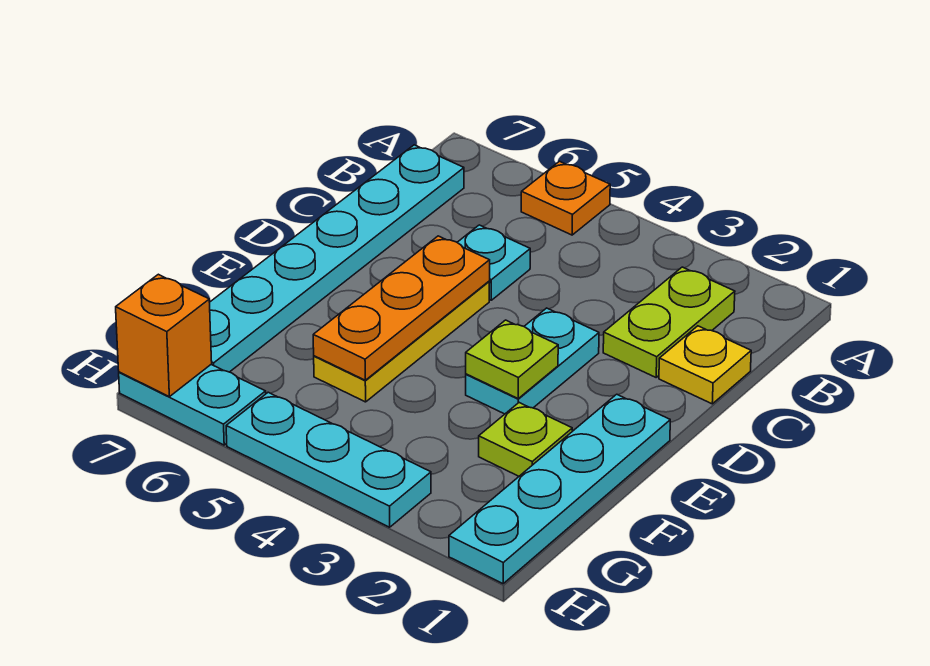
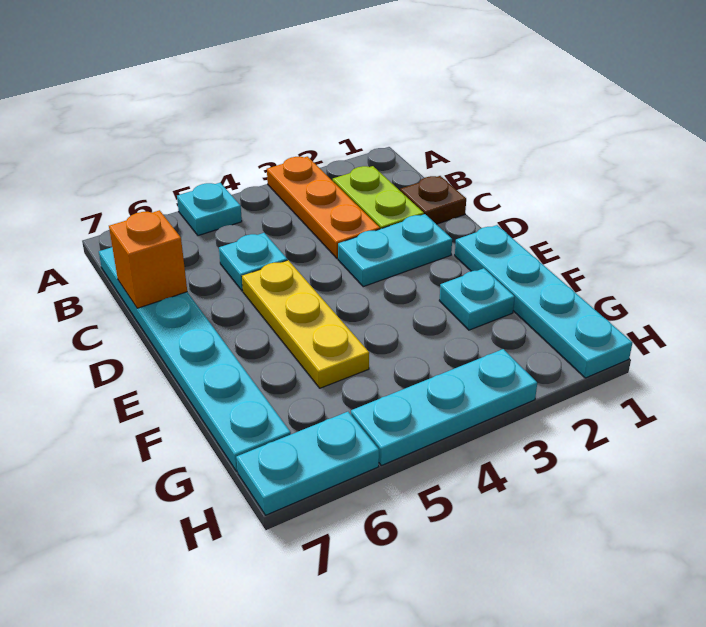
orange 1x1 plate [521,161,610,235] -> cyan 1x1 plate [177,183,242,236]
yellow 1x1 plate [659,326,751,404] -> brown 1x1 plate [400,176,466,224]
cyan 1x2 plate [466,308,599,414] -> cyan 1x2 plate turned to [338,214,452,287]
orange 1x3 plate [313,236,490,380] -> orange 1x3 plate moved to [267,156,380,258]
lime 1x1 plate [466,320,558,398] -> none
lime 1x1 plate [479,403,572,476] -> cyan 1x1 plate [439,268,515,330]
orange 1x1 brick [116,274,212,397] -> orange 1x1 brick moved to [109,210,187,308]

